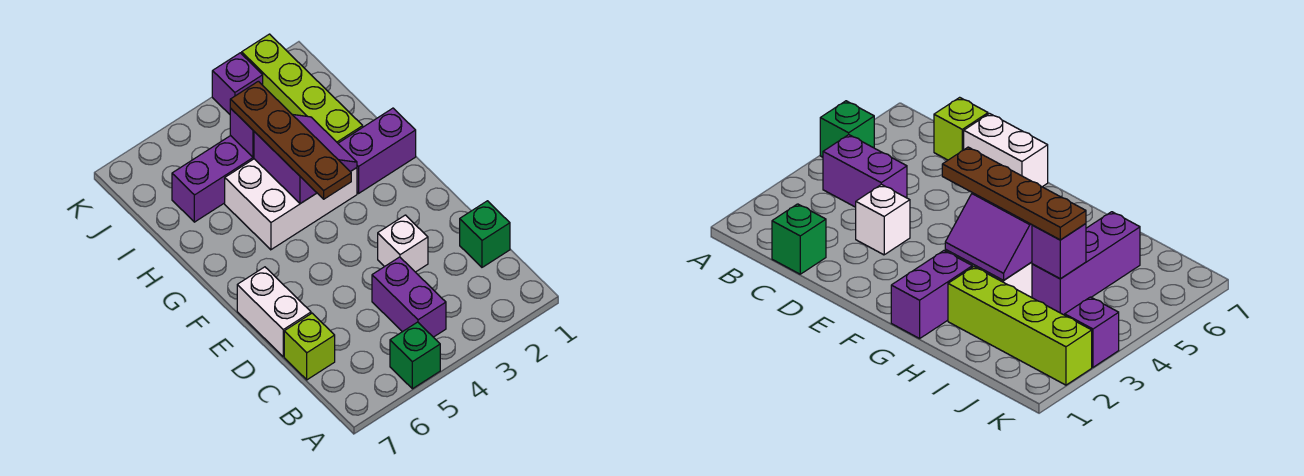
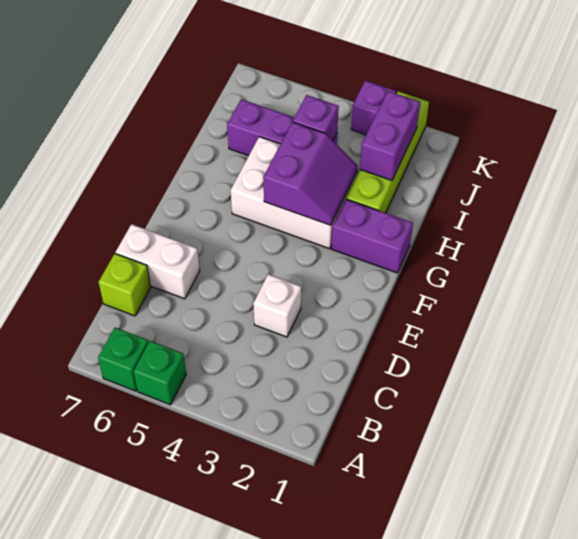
purple 1x2 brick [372,257,446,337] -> purple 1x2 brick moved to [360,91,420,180]
green 1x1 brick [460,201,510,267] -> green 1x1 brick moved to [98,328,149,391]
white 1x2 brick [237,267,311,357] -> white 1x2 brick turned to [116,224,200,299]
brown 1x4 plate [230,81,351,199] -> none

